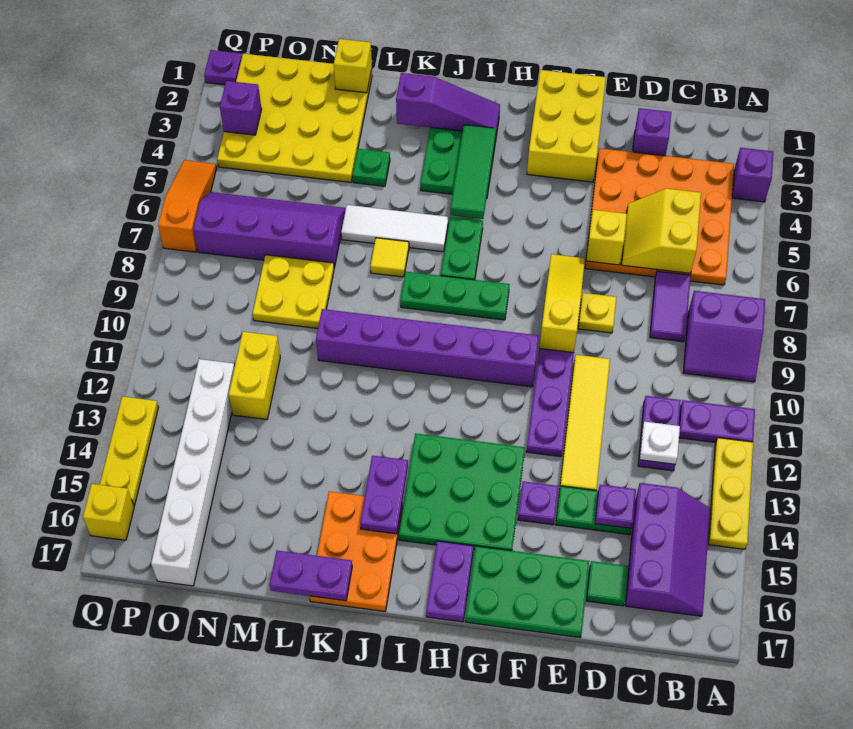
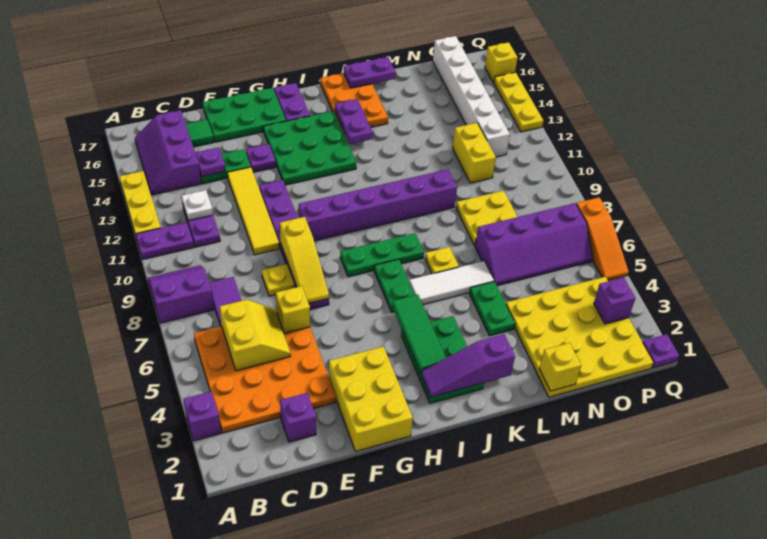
yellow 1x1 tile [371,238,409,277] -> yellow 1x1 plate [425,247,459,274]
green 1x1 plate [353,149,390,186] -> green 1x2 plate [470,281,515,336]

